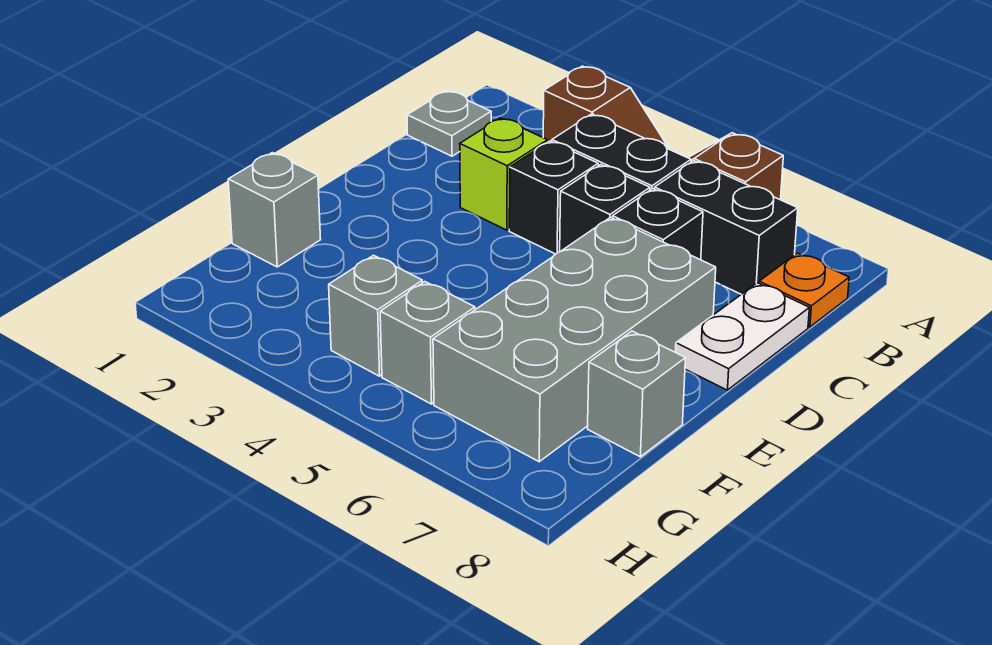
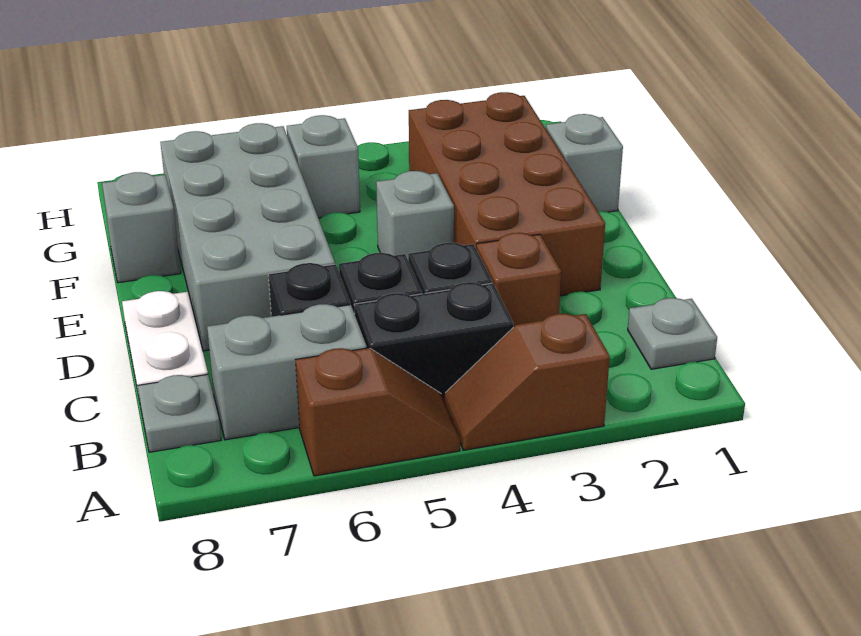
black 1x2 brick [655,161,798,294] -> grey 1x2 brick [207,304,367,440]
orange 1x1 plate [759,253,849,327] -> grey 1x1 plate [138,374,221,452]
lime 1x1 brick [460,118,548,230] -> brown 1x1 brick [476,233,561,327]
none -> brown 2x4 brick [409,92,605,296]
grey 1x1 brick [329,255,422,376] -> grey 1x1 brick moved to [376,171,454,259]

